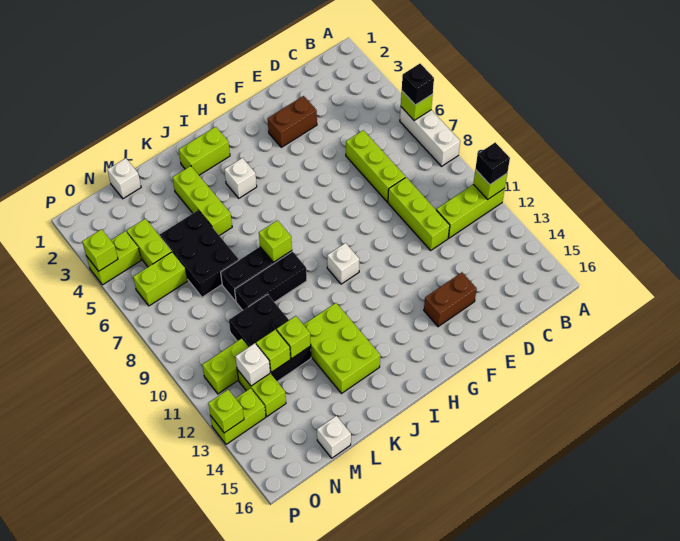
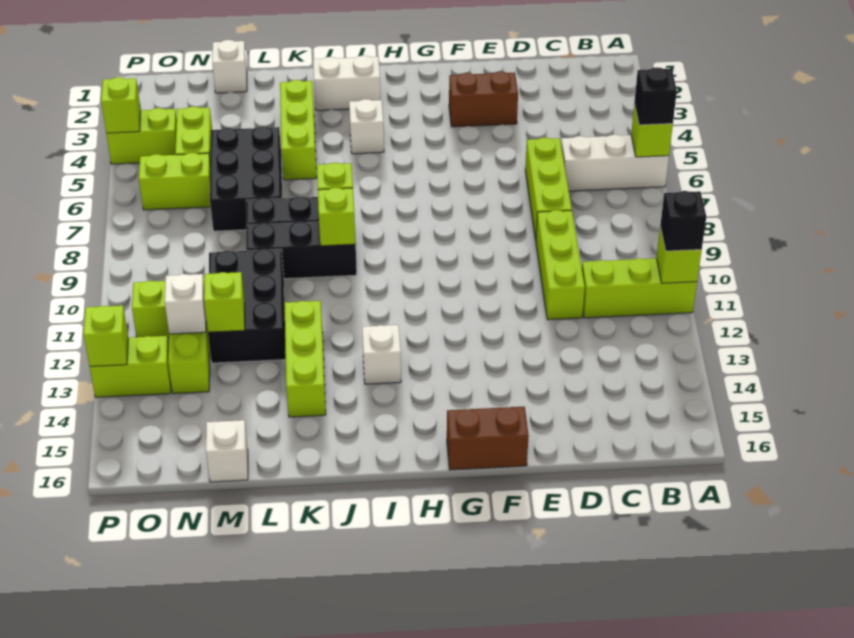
white 1x3 brick [400,107,460,166] -> white 1x3 brick turned to [561,134,669,191]
brown 1x2 brick [424,272,477,327] -> brown 1x2 brick moved to [447,407,529,470]
white 1x1 brick [327,243,359,284] -> white 1x1 brick moved to [362,325,401,384]
lime 1x2 brick [179,127,230,175] -> white 1x2 brick [313,55,381,110]
lime 2x3 brick [303,303,380,393] -> lime 1x3 brick [285,301,326,417]
lime 1x1 brick [277,316,311,359] -> lime 1x1 brick moved to [318,188,356,246]

